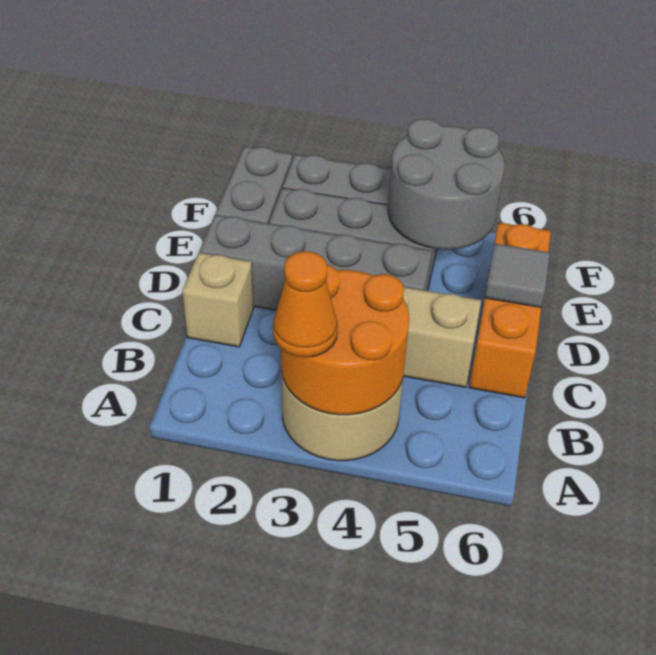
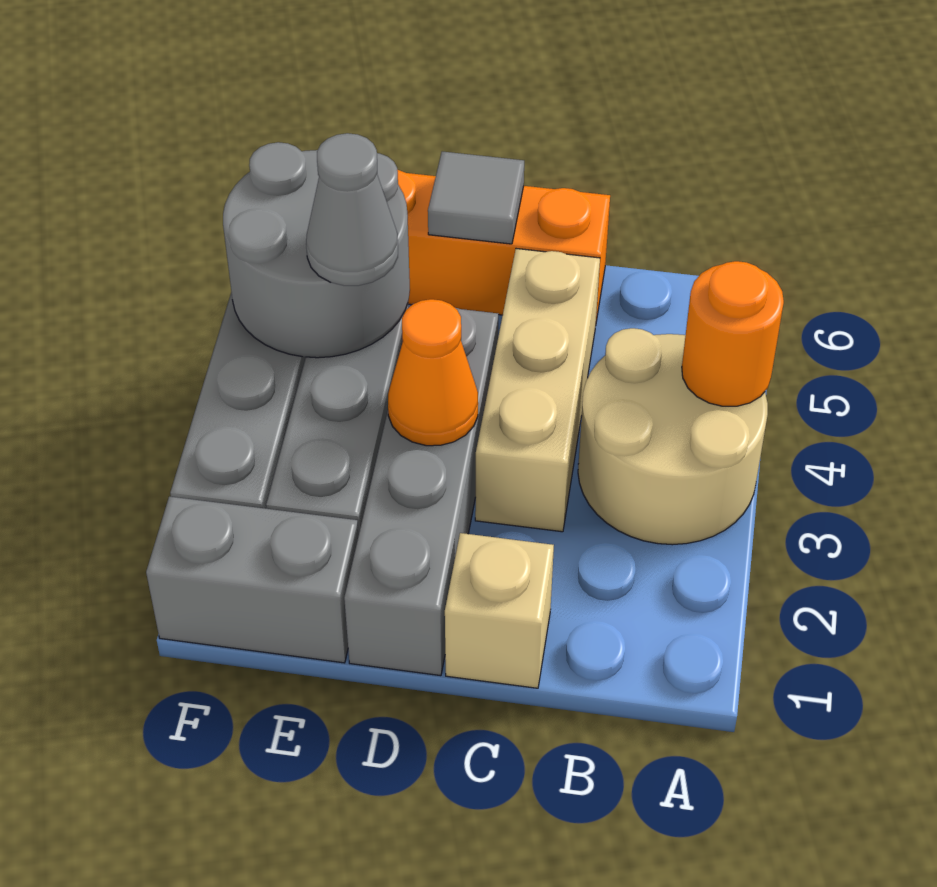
orange 2x2 round brick [281,265,409,415] -> orange 1x1 round brick [682,261,784,406]
orange 1x1 cone [273,251,337,357] -> orange 1x1 cone moved to [388,299,478,446]
none -> grey 1x1 cone [306,133,398,286]

